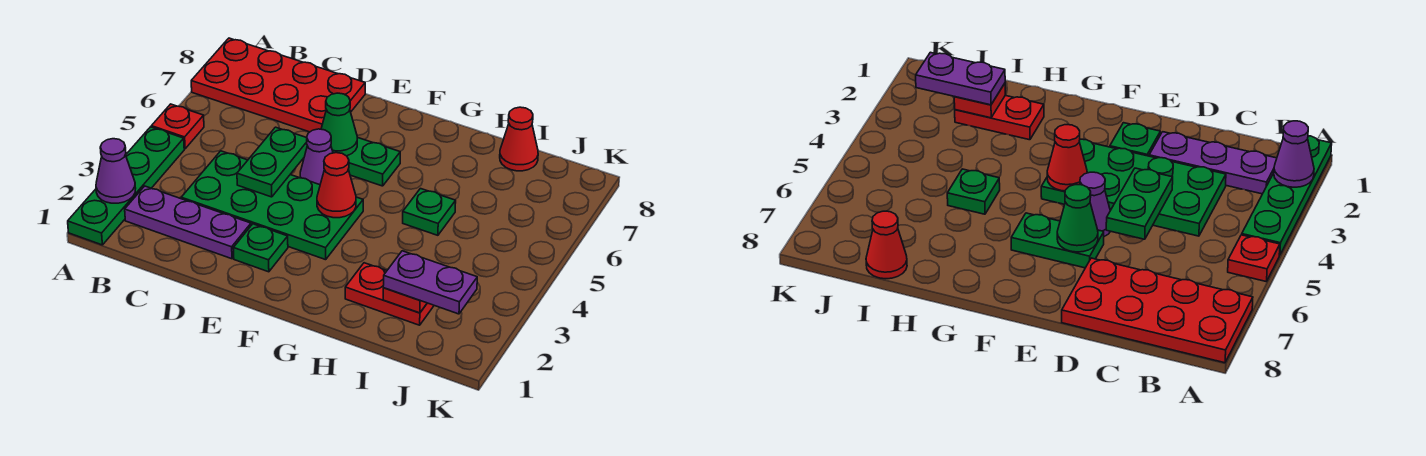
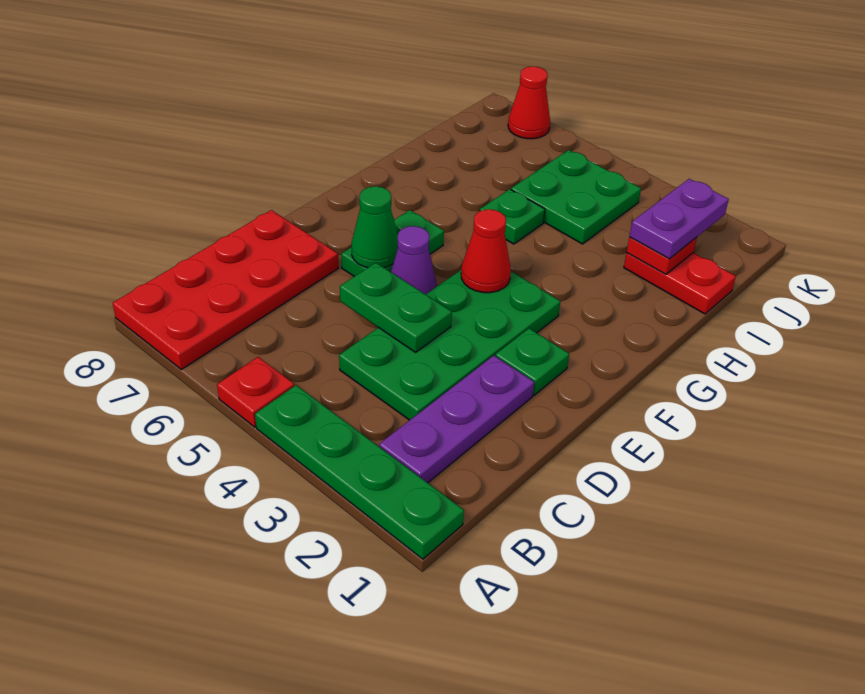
purple 1x1 cone [96,139,136,203] -> none
red 1x2 plate [345,263,434,325] -> red 1x2 plate turned to [624,253,736,314]
none -> green 2x2 plate [511,150,641,244]
red 1x1 cone [500,107,538,171] -> red 1x1 cone moved to [508,67,550,139]

